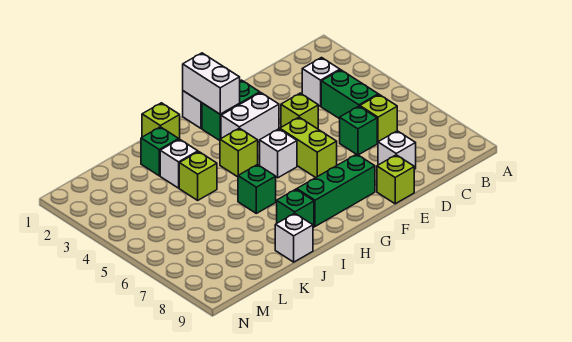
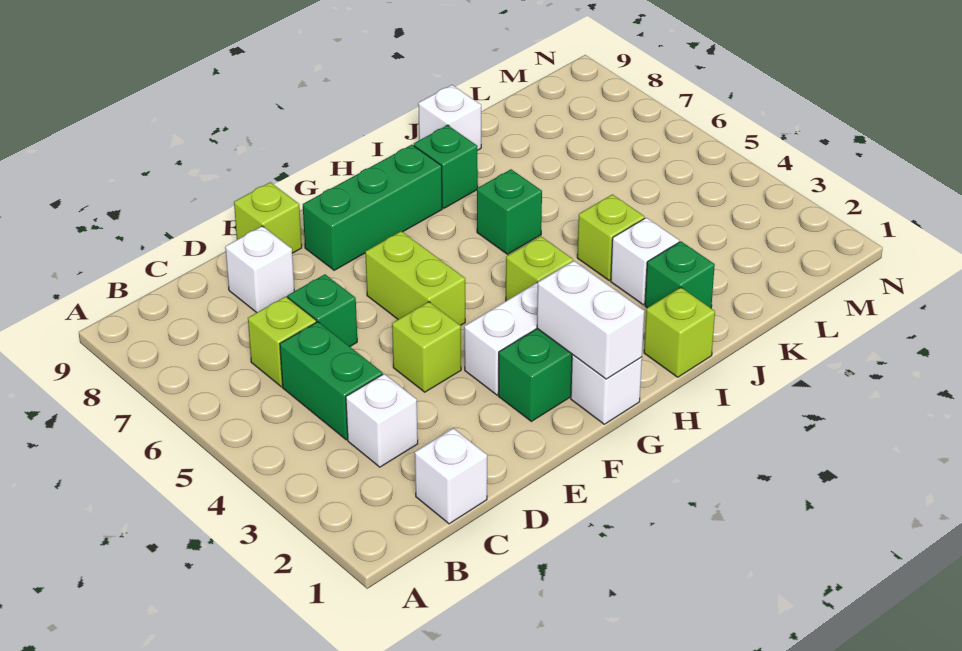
white 1x1 brick [260,129,297,178] -> white 1x1 brick moved to [415,428,487,524]

